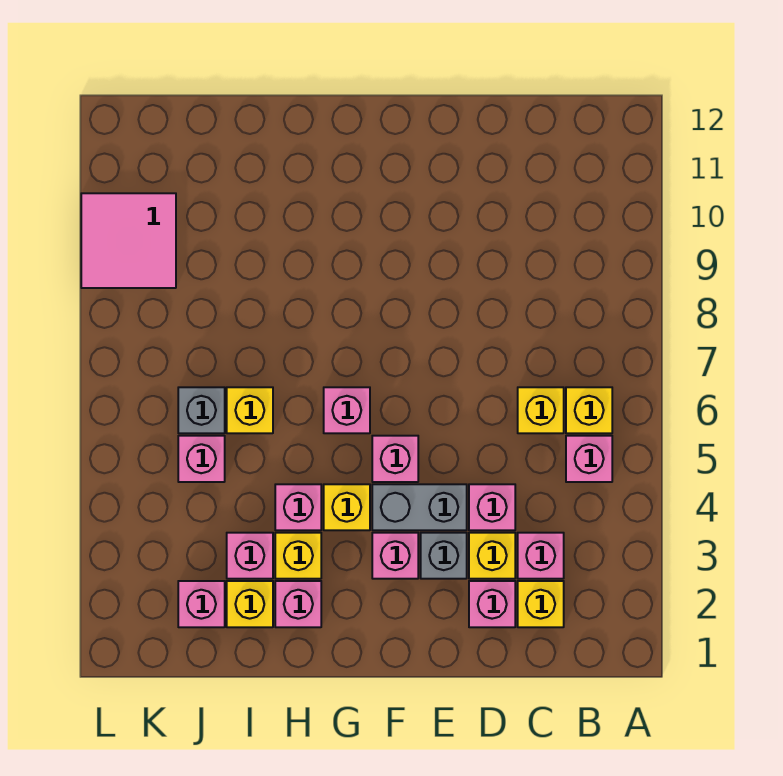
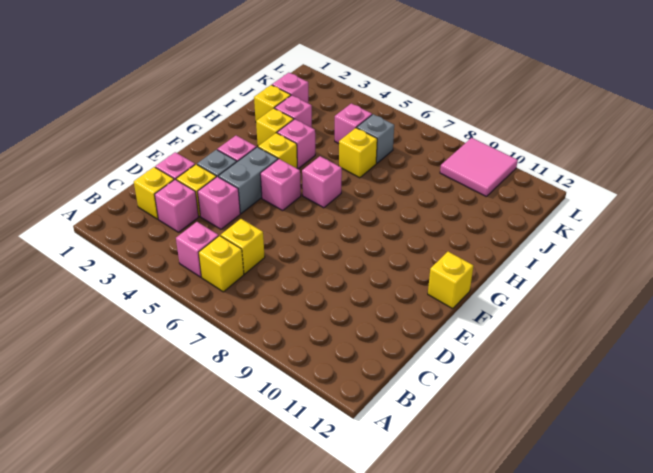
none -> yellow 1x1 brick [428,252,473,309]
pink 1x1 brick [275,581,321,627] -> none

